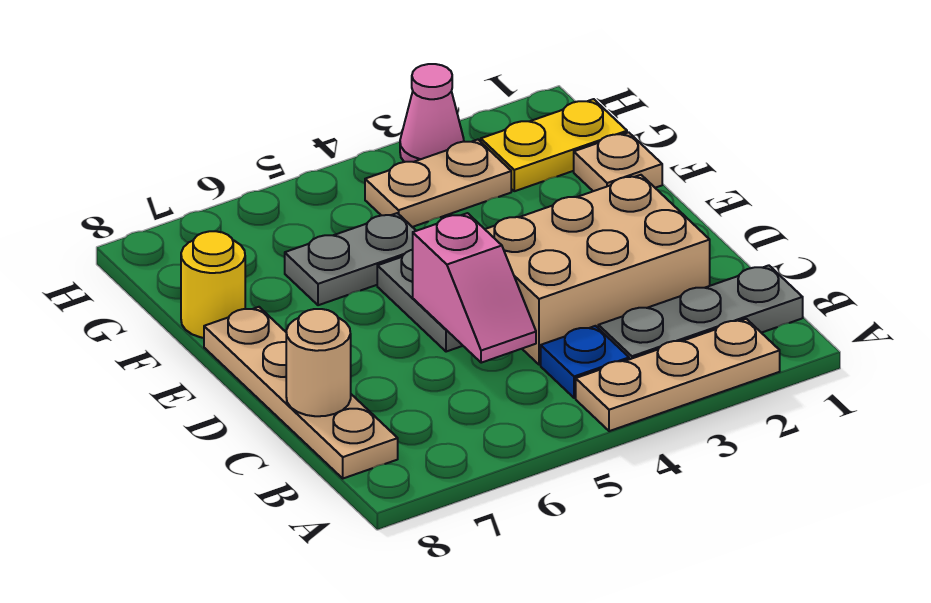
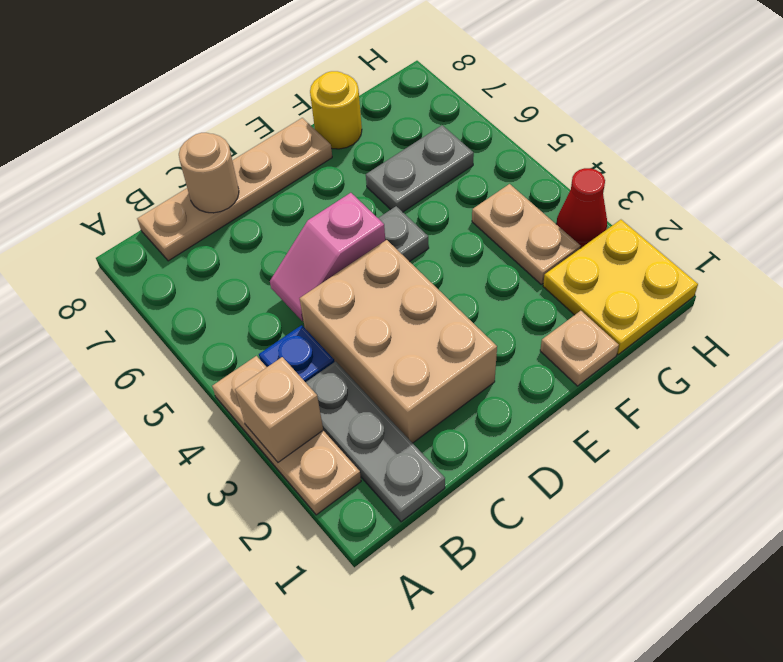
none -> tan 1x1 brick [235,357,323,462]
grey 1x2 plate [285,213,416,305] -> grey 1x2 plate turned to [366,125,474,212]
yellow 1x2 plate [481,99,627,191] -> yellow 2x2 plate [543,220,698,354]
pink 1x1 cone [400,64,464,162] -> red 1x1 cone [556,168,607,248]

